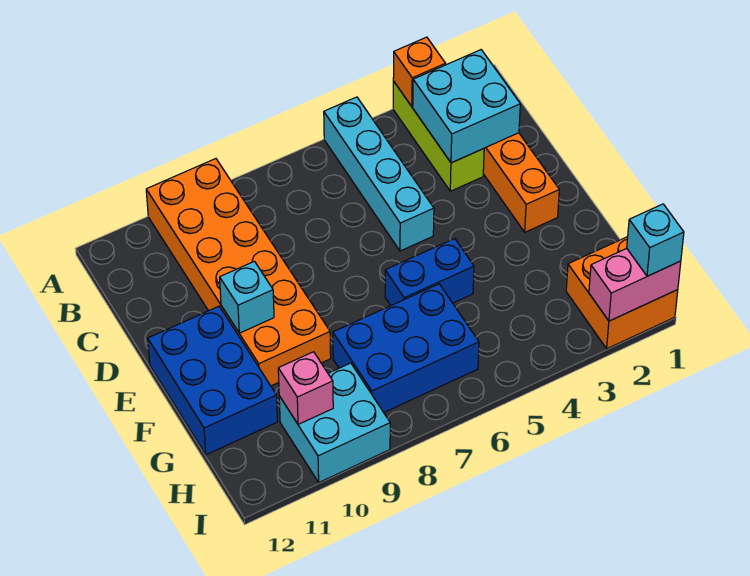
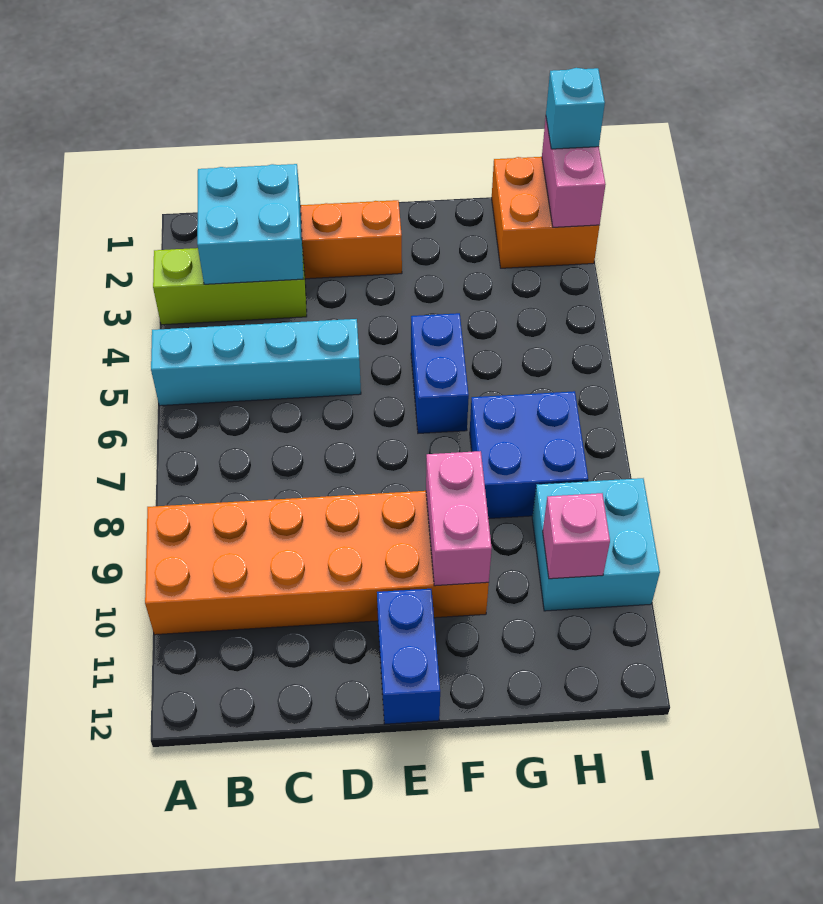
orange 1x1 brick [393,37,446,107] -> none
cyan 1x1 brick [220,261,274,333] -> none
blue 2x3 brick [148,306,277,455] -> blue 1x2 brick [377,589,440,724]
none -> pink 1x2 brick [426,451,492,586]
blue 2x3 brick [333,284,479,412] -> blue 2x2 brick [470,391,588,519]

